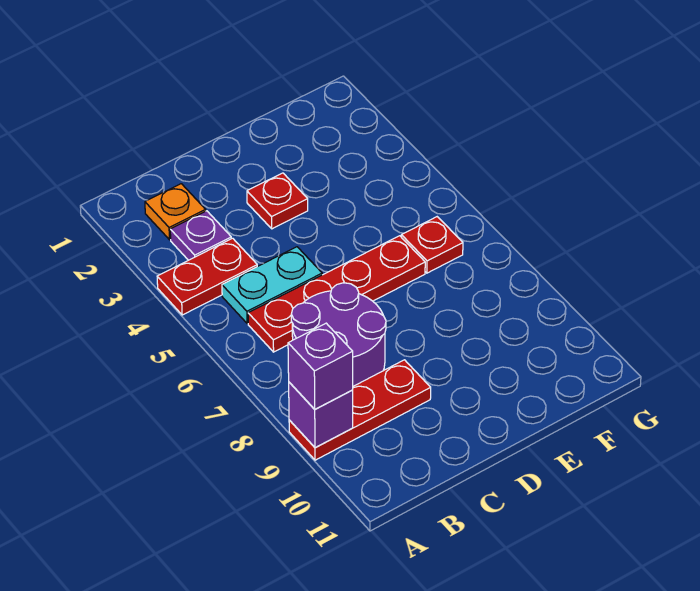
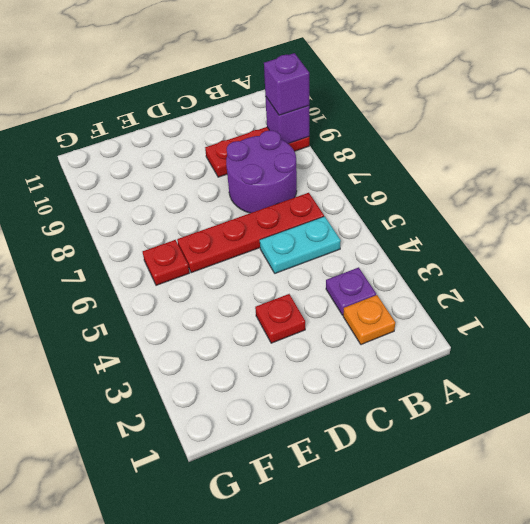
red 1x2 plate [157,238,257,315] -> none

